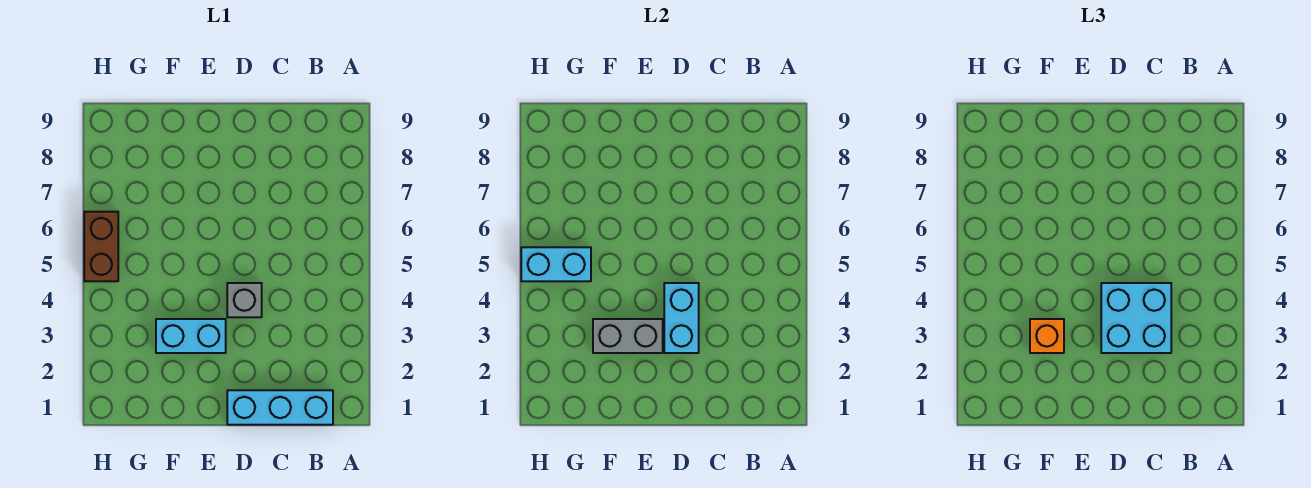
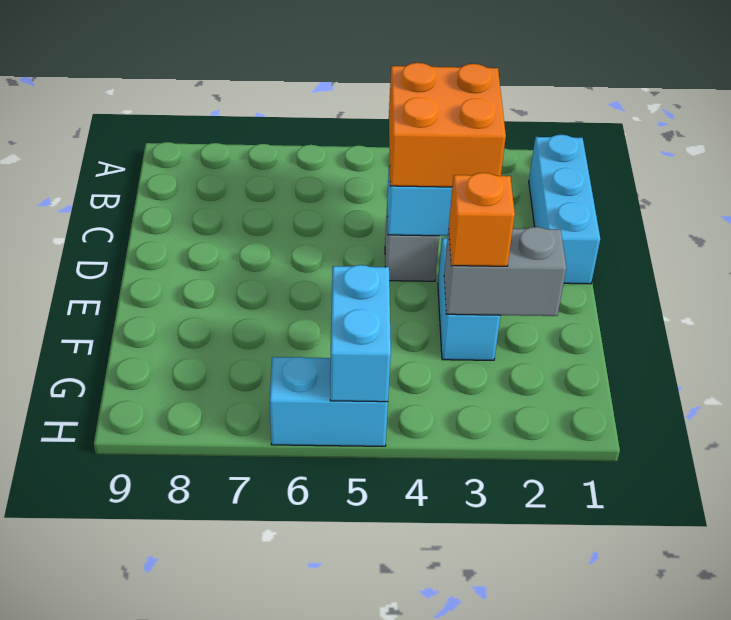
cyan 2x2 brick [1101,283,1171,353] -> orange 2x2 brick [389,63,506,187]
grey 1x2 brick [593,319,663,353] -> grey 1x2 brick turned to [444,227,566,316]
brown 1x2 brick [84,212,118,281] -> cyan 1x2 brick [270,357,388,446]

